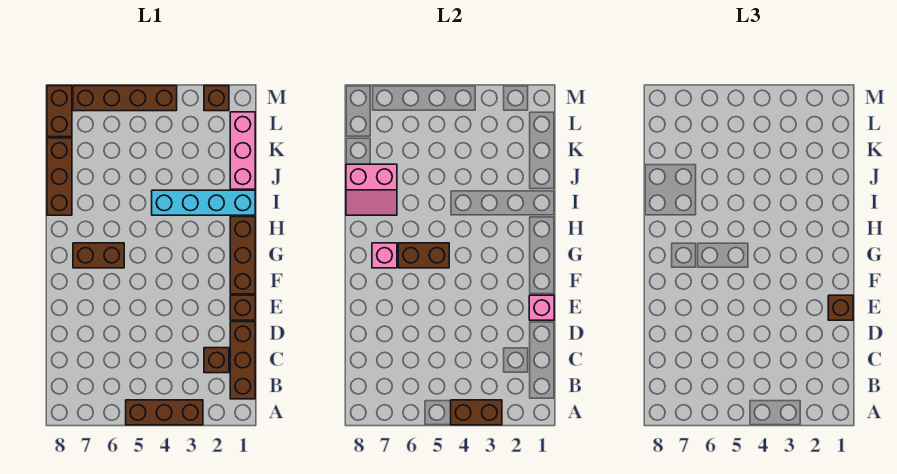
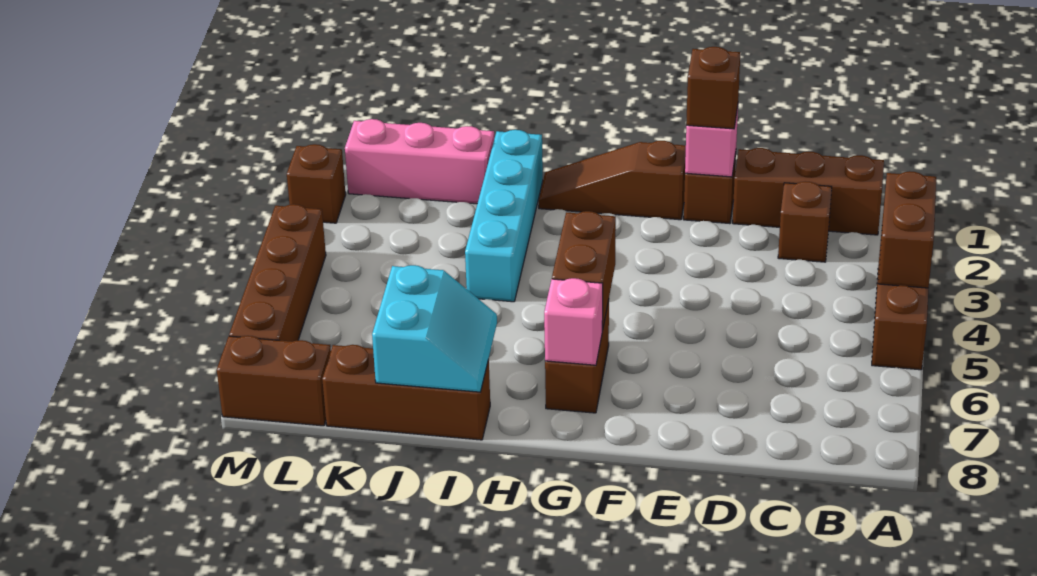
brown 1x3 brick [230,217,255,294] -> brown 1x3 slope [538,141,686,220]
pink 2x2 slope [346,164,397,215] -> cyan 2x2 slope [372,265,497,392]

